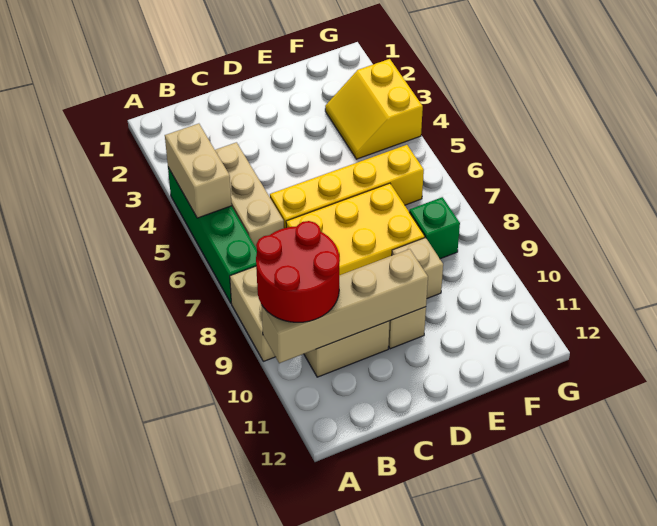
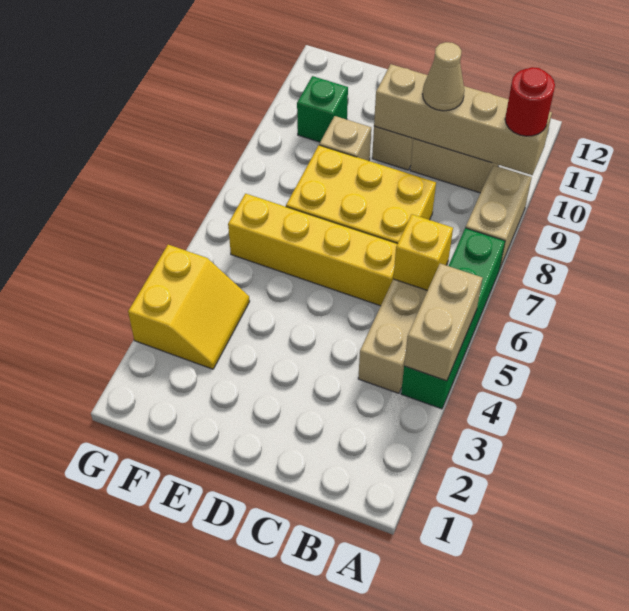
red 2x2 round brick [256,221,340,322] -> red 1x1 round brick [505,67,555,136]
none -> yellow 1x1 brick [393,214,453,290]
none -> tan 1x1 cone [423,42,465,111]
green 1x1 brick [409,197,460,259] -> green 1x1 brick moved to [297,76,348,142]

